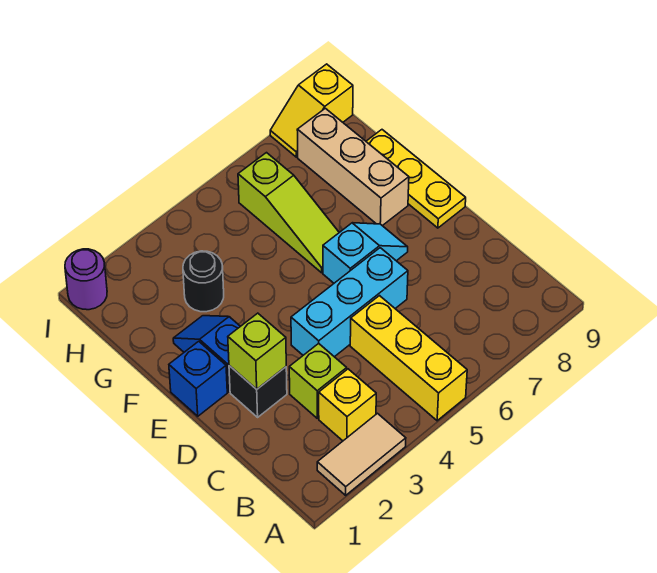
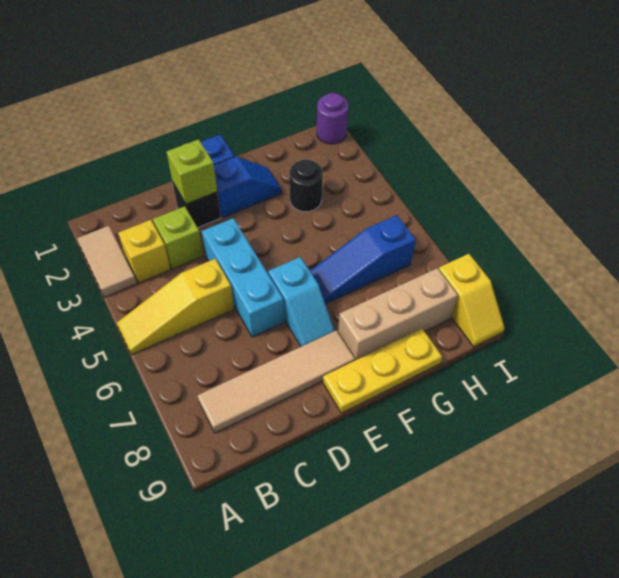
yellow 1x3 brick [350,296,467,421] -> yellow 1x3 slope [117,259,234,355]
none -> tan 1x4 tile [197,330,355,433]
lime 1x3 slope [238,153,339,273] -> blue 1x3 slope [310,215,416,304]
yellow 1x2 slope [270,64,353,157] -> yellow 1x2 slope turned to [439,254,505,347]

